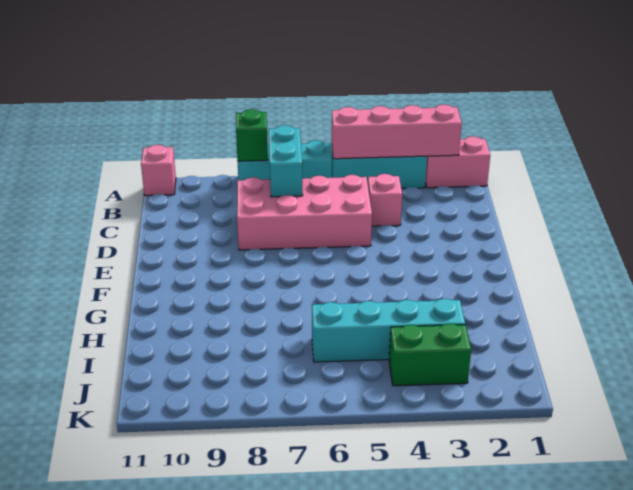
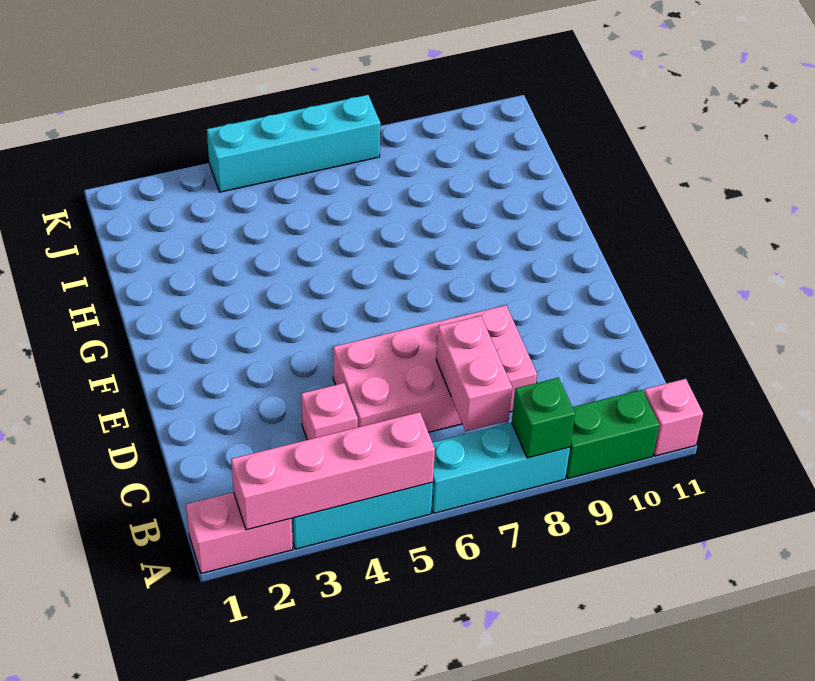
cyan 1x2 brick [269,125,303,197] -> pink 1x2 brick [436,316,512,431]
cyan 1x4 brick [312,299,465,362] -> cyan 1x4 brick moved to [207,95,380,192]
green 1x2 brick [389,323,471,386] -> green 1x2 brick moved to [566,390,659,479]

